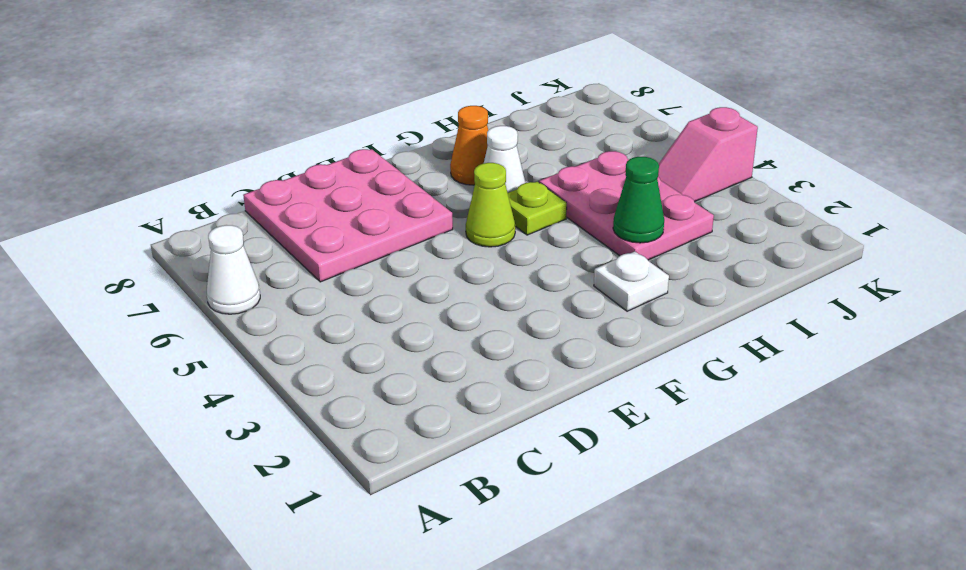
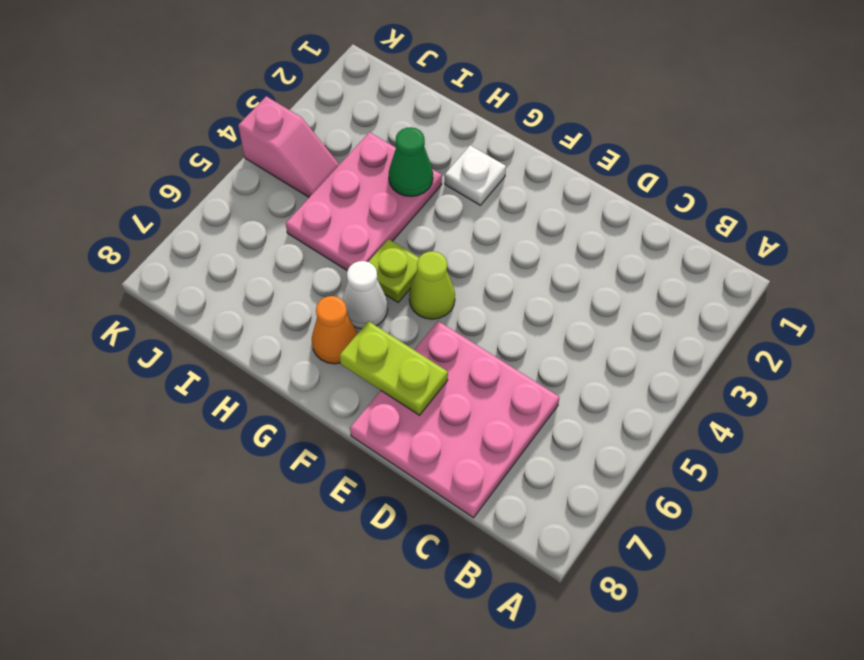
white 1x1 cone [207,225,260,314] -> none
none -> lime 1x2 plate [339,321,448,415]

